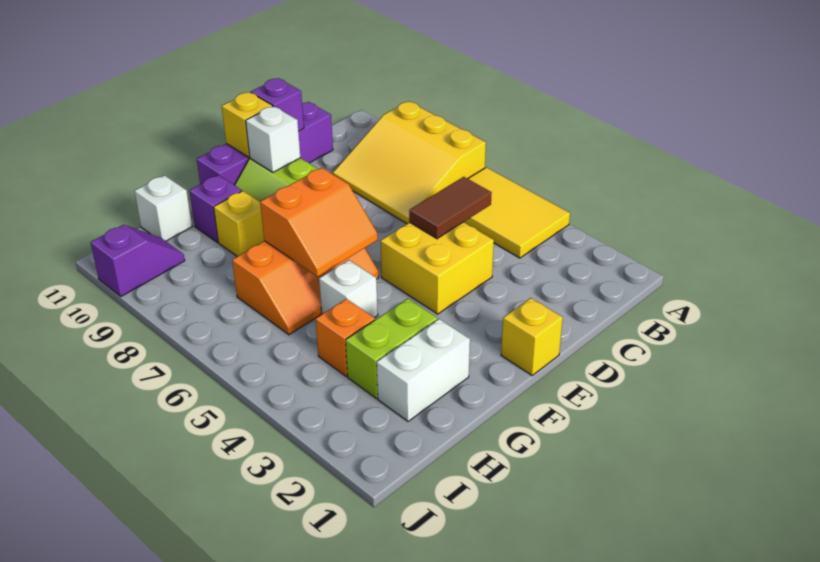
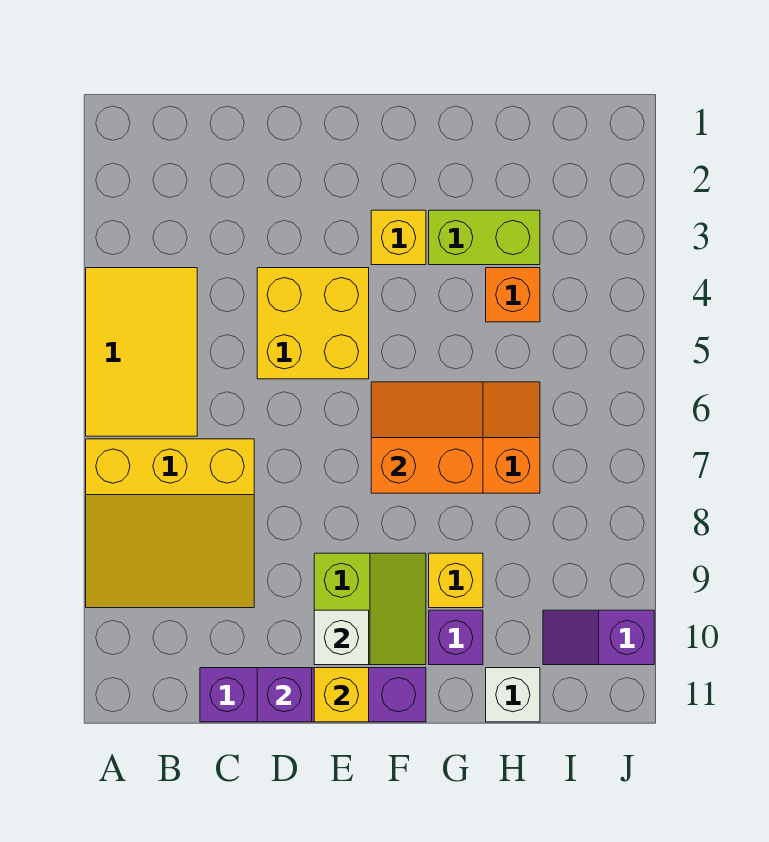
yellow 3x3 slope [333,101,486,224] -> yellow 3x3 slope turned to [86,439,254,608]
brown 1x2 tile [409,177,492,239] -> none
yellow 1x1 brick [501,298,563,375] -> yellow 1x1 brick moved to [371,210,426,265]
white 1x2 brick [377,319,470,421] -> none
white 1x1 brick [319,260,378,318] -> none

